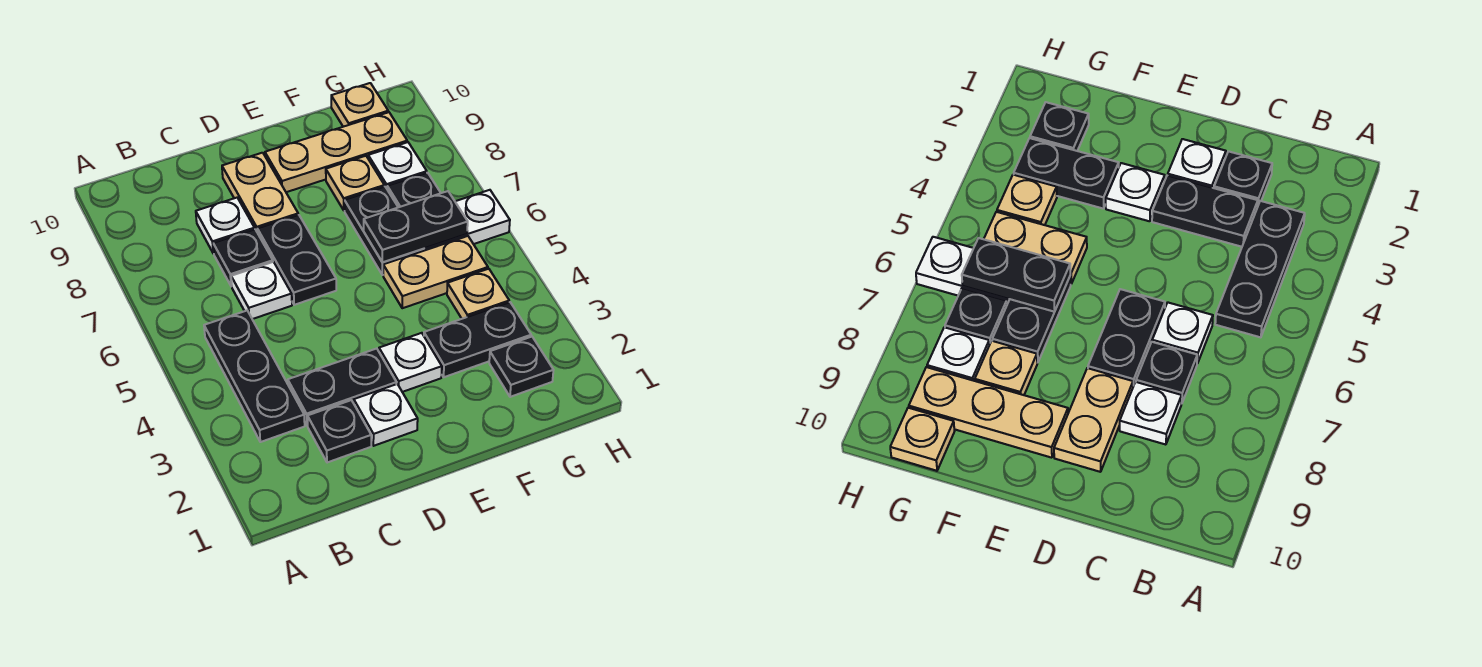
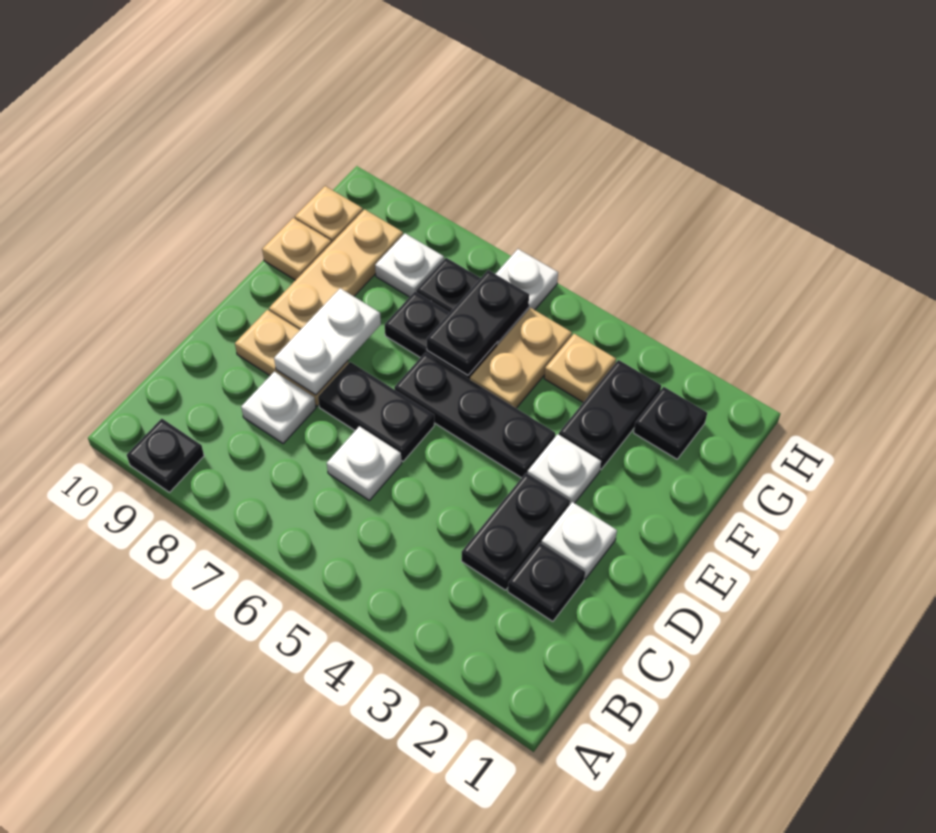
black 1x3 plate [204,311,305,442] -> black 1x3 plate moved to [394,352,555,478]
black 1x1 plate [213,229,273,286] -> black 1x1 plate moved to [127,419,204,492]
none -> white 1x2 plate [274,288,381,395]
tan 1x1 plate [326,156,384,211] -> tan 1x1 plate moved to [262,218,331,280]

